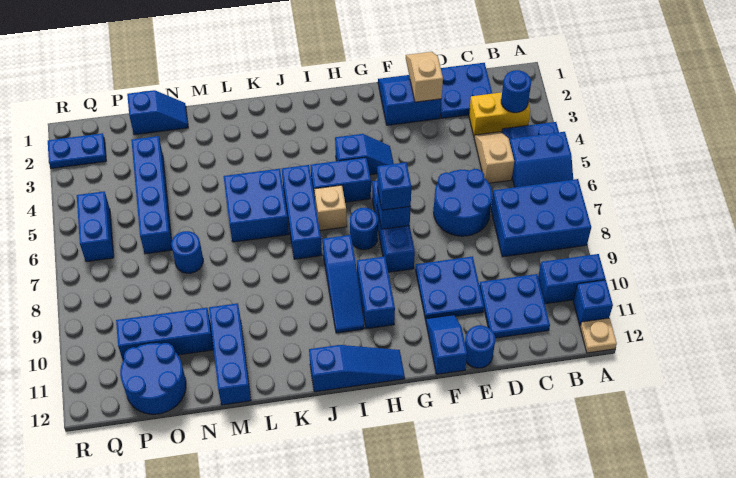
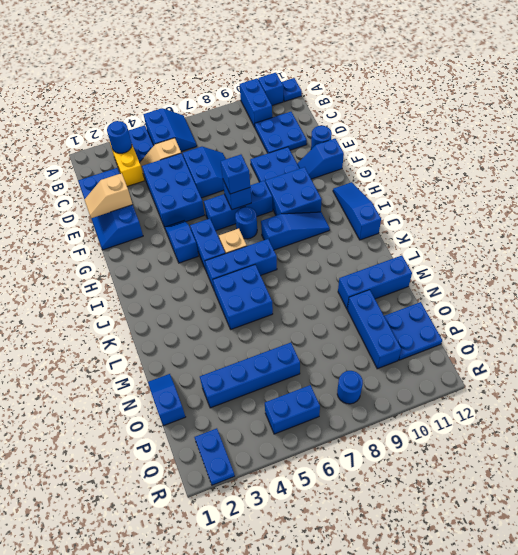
blue 2x3 brick [491,179,591,257] -> blue 2x3 brick moved to [142,153,205,227]
tan 1x1 plate [580,318,617,353] -> blue 1x1 plate [282,78,302,102]
blue 2x2 round brick [434,169,492,236] -> blue 2x2 slope [183,147,226,198]
blue 1x2 brick [357,256,395,329] -> blue 2x2 brick [265,167,322,215]
blue 1x1 round brick [171,231,203,273] -> blue 1x1 round brick moved to [337,371,363,404]
blue 2x2 round brick [120,343,186,414] -> blue 2x2 plate [384,302,442,360]

